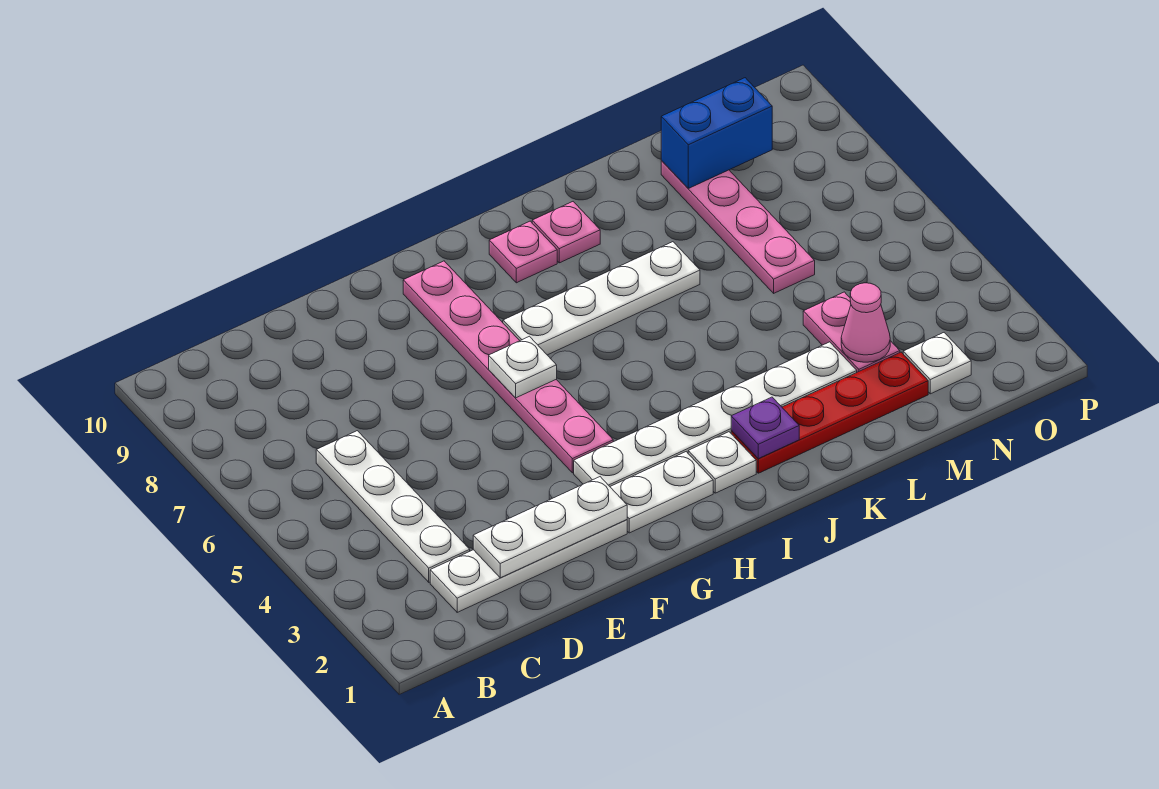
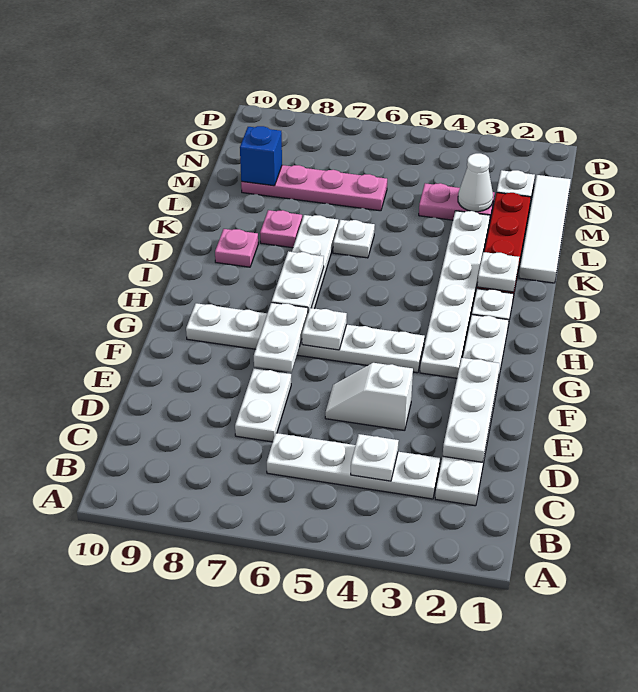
none -> white 1x1 plate [351,434,399,481]
none -> white 1x2 plate [235,369,291,442]
none -> white 1x2 slope [325,363,413,431]
none -> white 1x2 plate [254,302,308,372]
pink 1x6 plate [403,261,613,473] -> white 1x6 plate [186,303,425,373]
none -> white 1x2 plate [272,251,324,312]
pink 1x1 plate [489,221,557,283] -> pink 1x1 plate moved to [260,210,302,248]
purple 1x1 plate [731,397,799,459] -> white 1x1 plate [477,252,519,292]
none -> white 1x4 tile [519,175,571,283]
none -> white 1x1 plate [333,220,375,258]
pink 1x1 cone [841,283,890,362] -> white 1x1 cone [458,153,493,212]
blue 1x2 brick [661,78,772,188] -> blue 1x1 brick [240,126,282,186]

